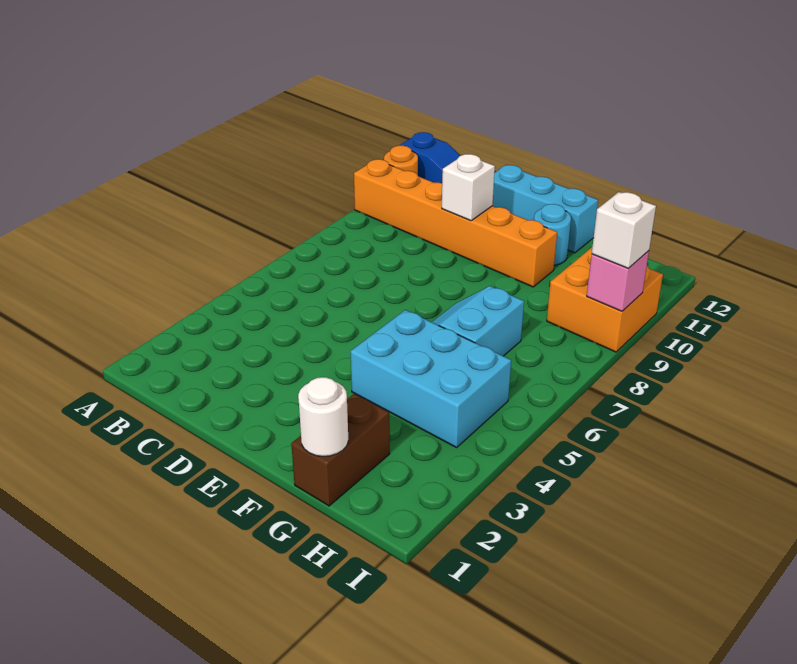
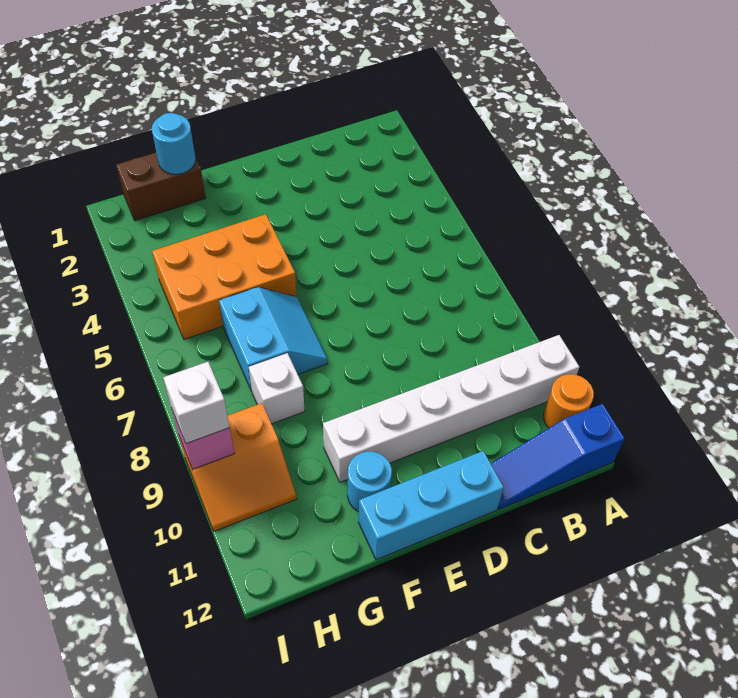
orange 1x6 brick [354,159,557,287] -> white 1x6 brick [323,335,579,482]
white 1x1 brick [442,154,495,221] -> white 1x1 brick moved to [249,353,305,424]
cyan 2x3 brick [351,310,511,448] -> orange 2x3 brick [152,214,297,339]
brown 1x2 brick [291,394,390,506] -> brown 1x2 brick turned to [116,153,206,221]
white 1x1 round brick [298,377,348,457] -> cyan 1x1 round brick [152,113,196,174]
orange 2x2 brick [547,247,663,352] -> orange 2x2 slope [179,403,297,531]

